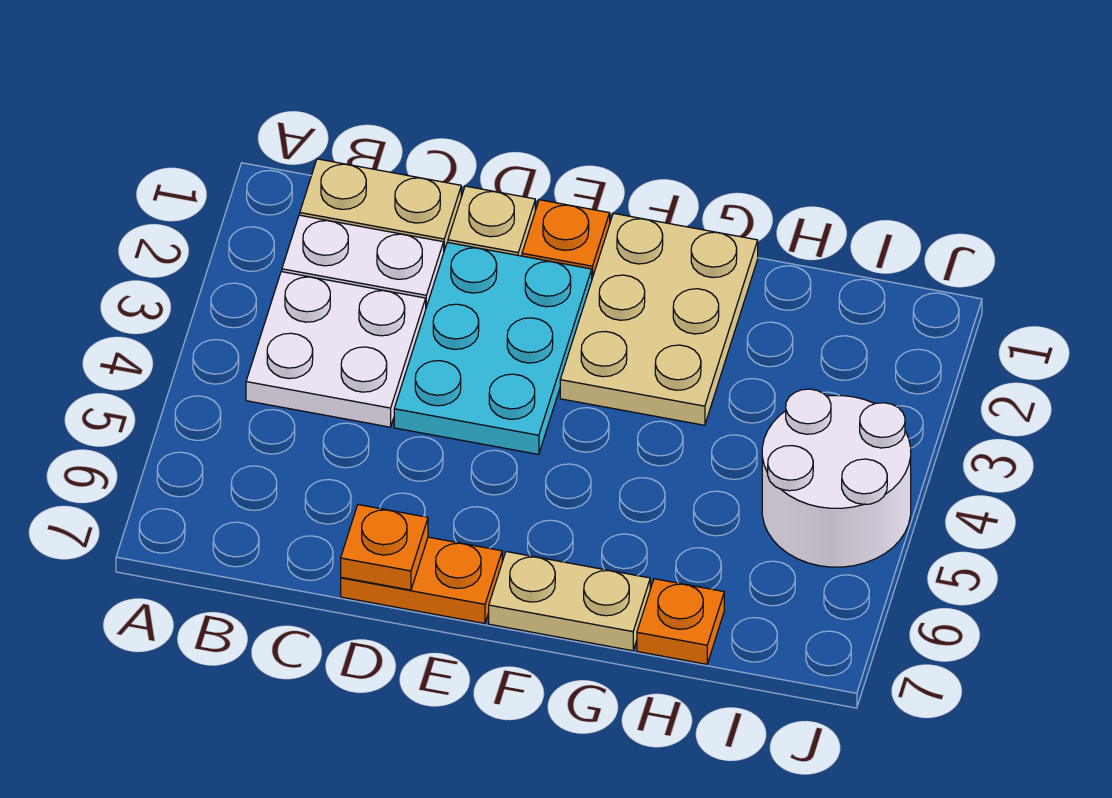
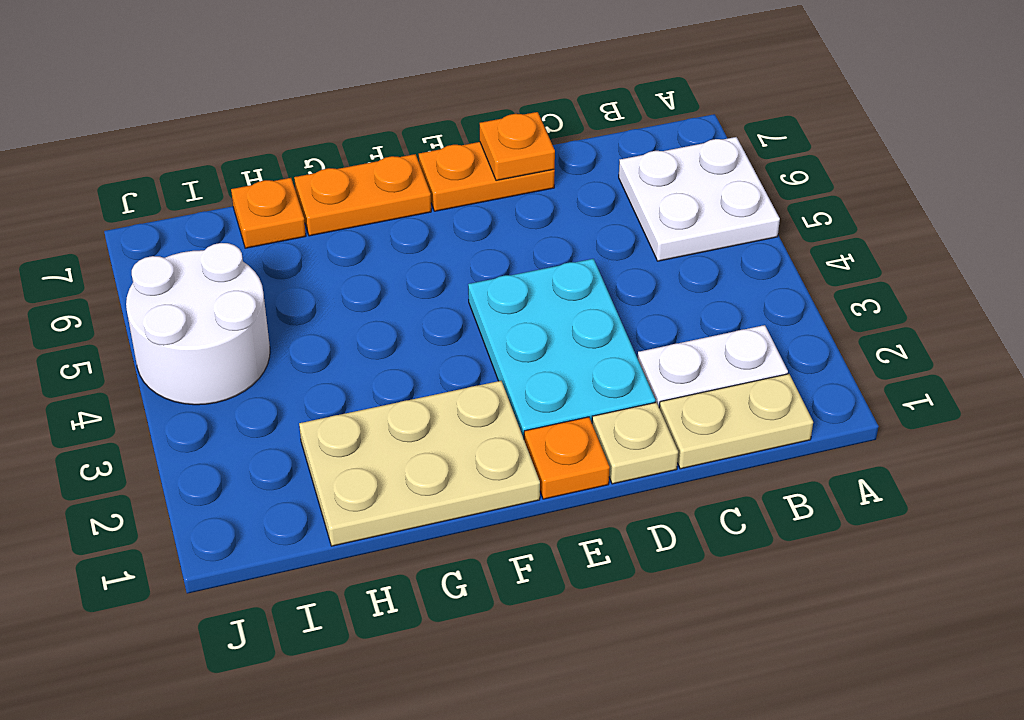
white 2x2 plate [246,272,426,427] -> white 2x2 plate moved to [619,137,780,261]
tan 2x3 plate [560,213,758,425] -> tan 2x3 plate turned to [299,381,540,546]
tan 1x2 plate [489,552,650,651] -> orange 1x2 plate [294,154,431,236]

